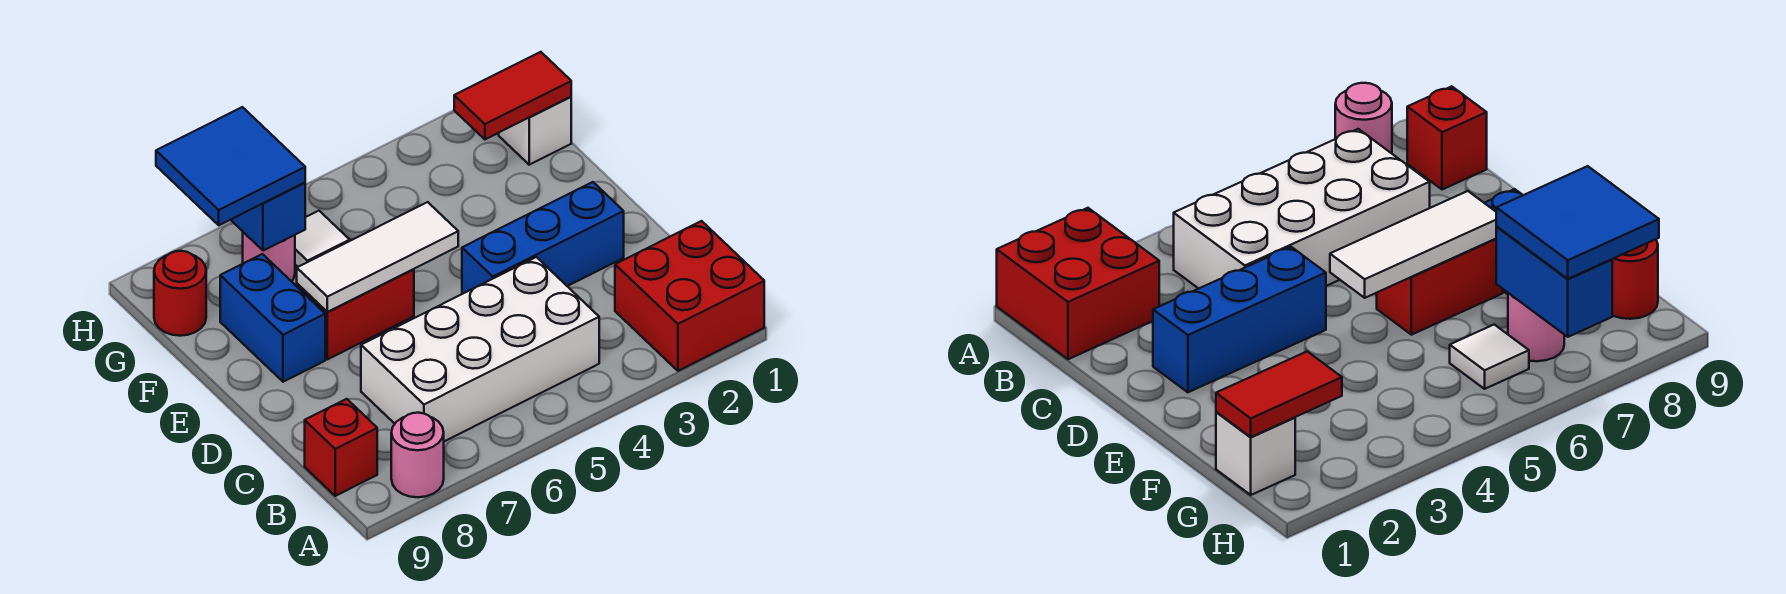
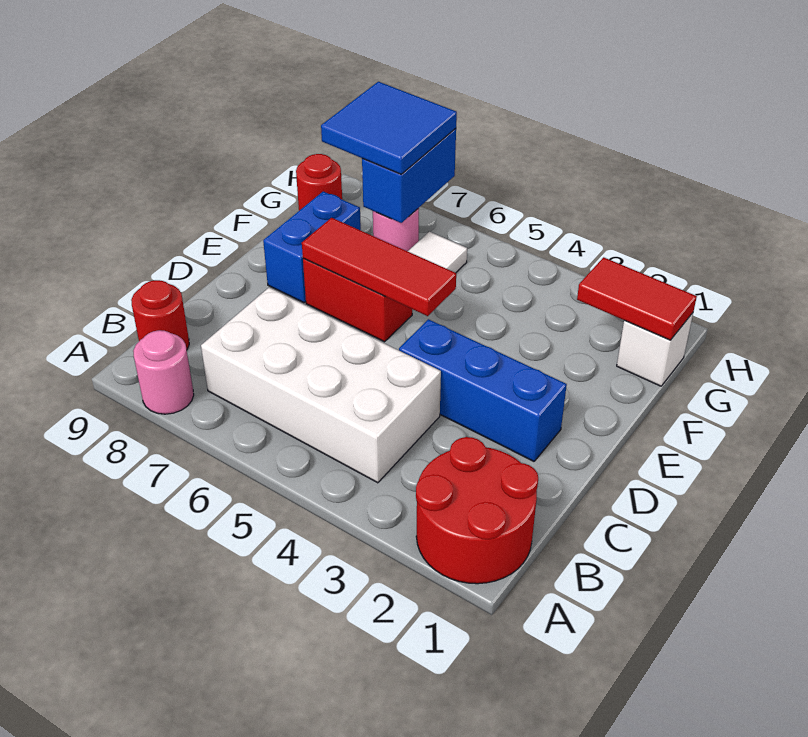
red 2x2 brick [615,221,764,371] -> red 2x2 round brick [416,437,538,584]
red 1x1 brick [305,399,377,496] -> red 1x1 round brick [131,280,189,349]
white 1x3 tile [297,202,458,312] -> red 1x3 tile [302,218,456,316]

